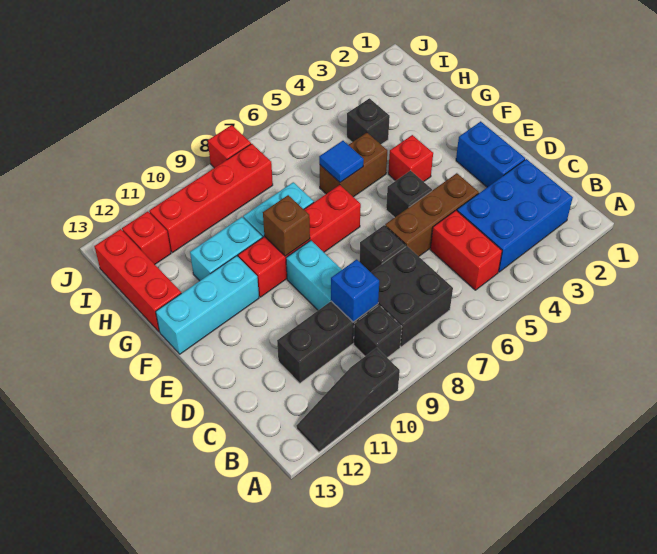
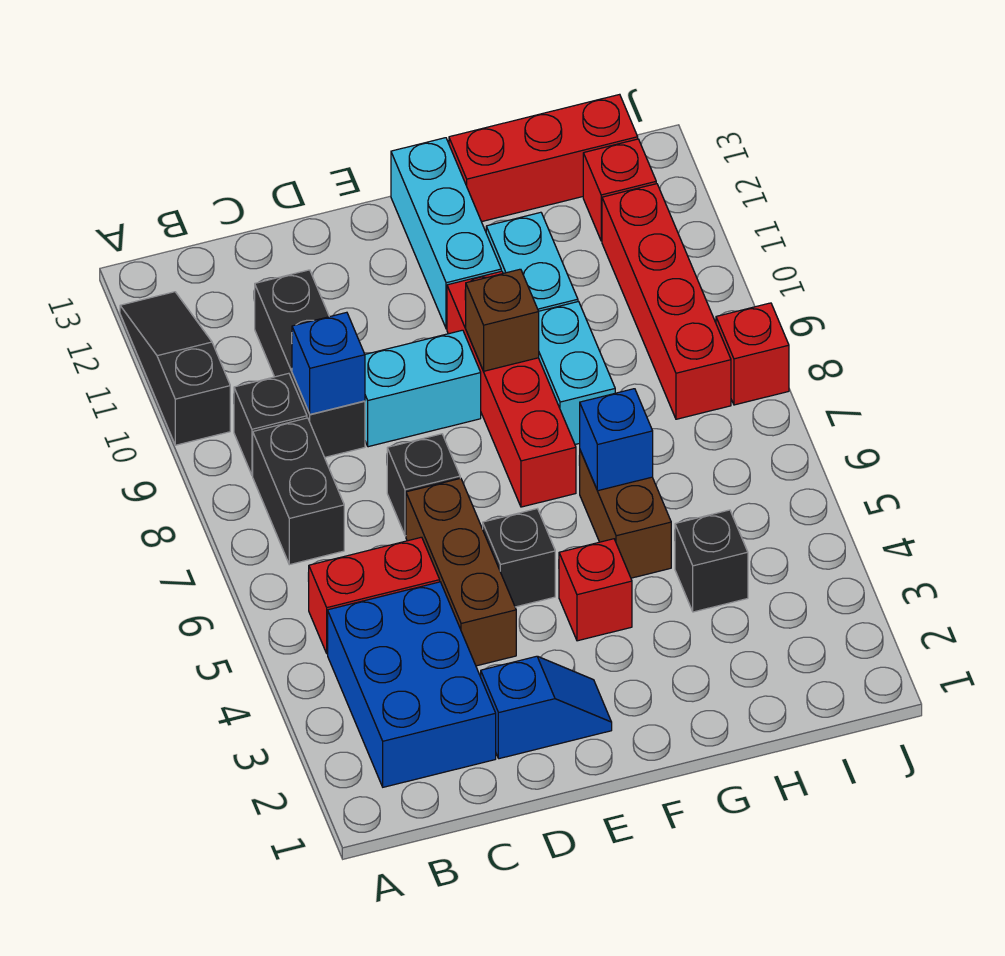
black 2x2 brick [371,246,453,347] -> black 1x2 brick [253,418,344,565]
blue 1x2 brick [456,121,525,187] -> blue 1x2 slope [481,656,612,759]
blue 1x1 tile [319,141,364,182] -> blue 1x1 brick [580,389,653,491]

